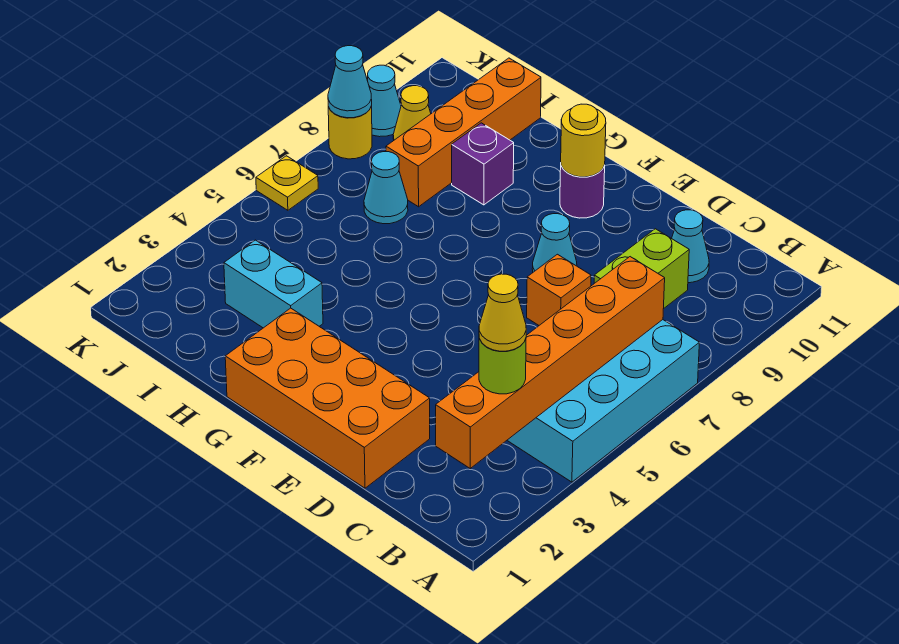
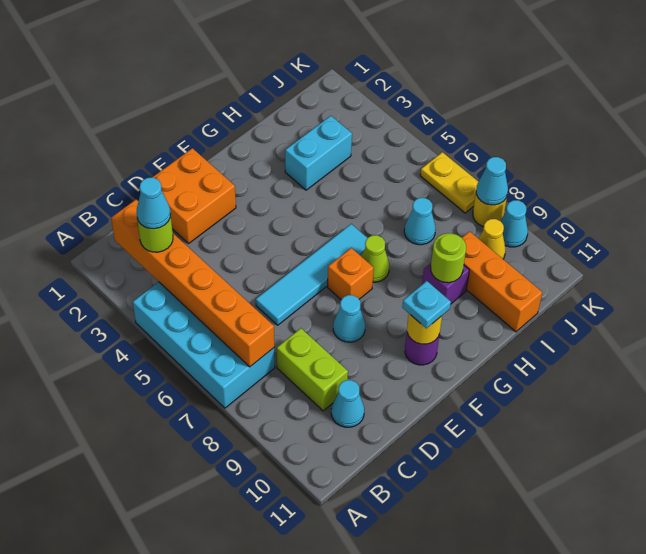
yellow 1x1 cone [479,274,526,351] -> cyan 1x1 cone [136,178,171,229]
orange 2x4 brick [225,308,430,488] -> orange 2x2 brick [152,148,236,244]
none -> cyan 1x4 tile [256,224,367,325]
orange 1x1 brick [527,254,591,325] -> orange 1x1 brick moved to [327,248,374,300]
none -> cyan 1x1 plate [402,281,451,328]
none -> lime 1x1 cone [361,235,389,282]
none -> lime 1x1 round brick [431,233,466,283]
orange 1x4 brick [386,58,541,207] -> orange 1x3 brick [462,231,542,332]
yellow 1x1 plate [256,156,318,210] -> yellow 1x2 plate [420,152,478,213]

